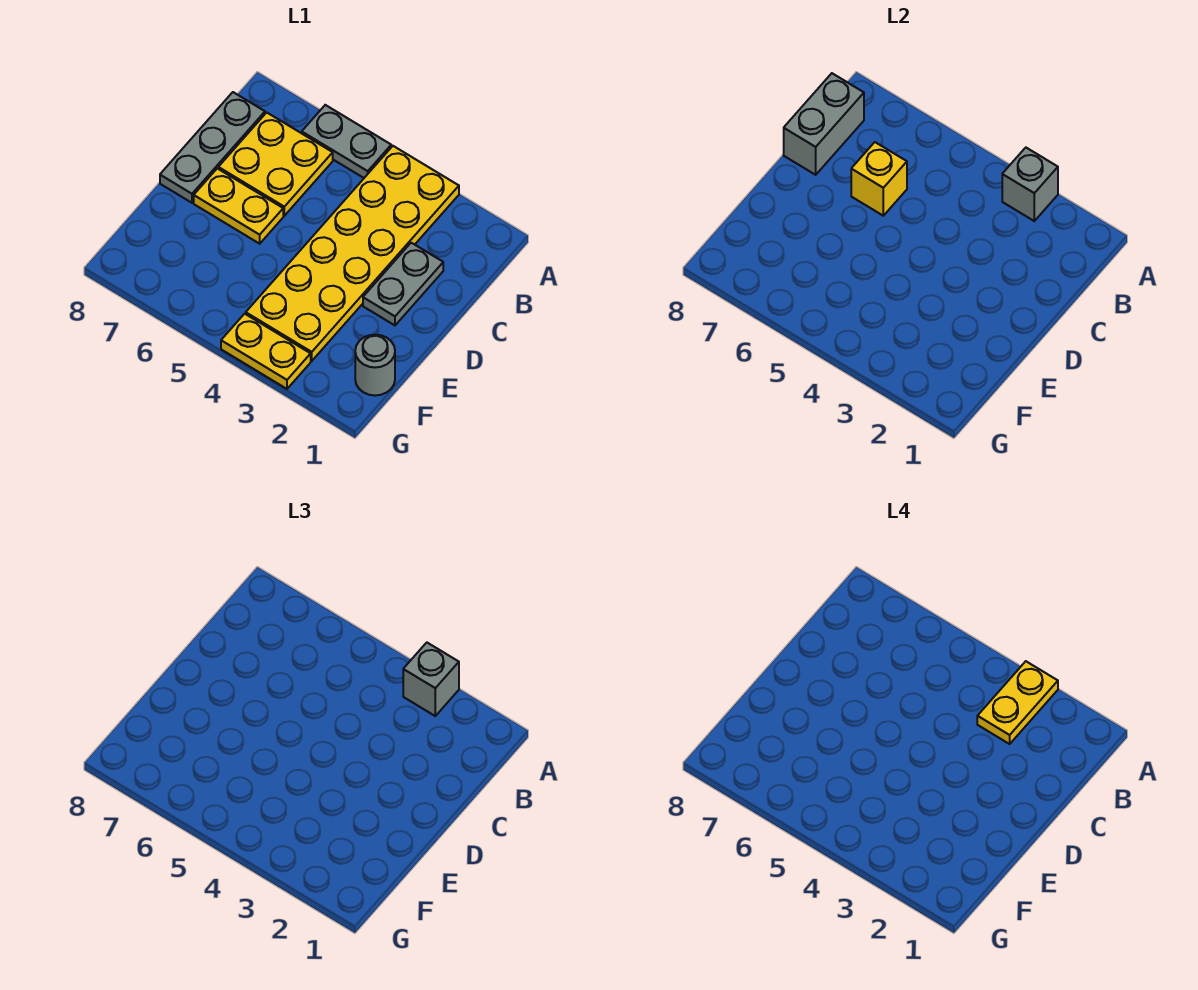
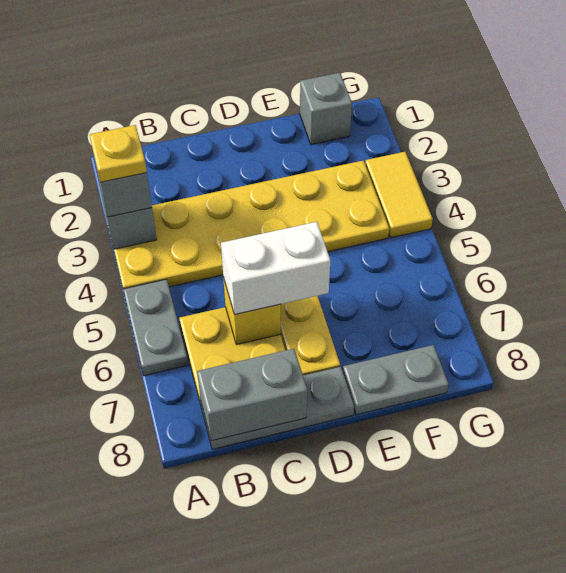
yellow 1x2 plate [977,661,1058,744] -> yellow 1x1 plate [90,125,147,182]
grey 1x2 plate [363,243,443,325] -> grey 1x2 plate moved to [343,345,449,415]
none -> white 1x2 brick [221,222,330,315]
grey 1x1 round brick [355,335,395,396] -> grey 1x1 brick [300,73,352,145]
yellow 1x2 plate [221,314,311,389] -> yellow 1x2 tile [365,152,433,238]

